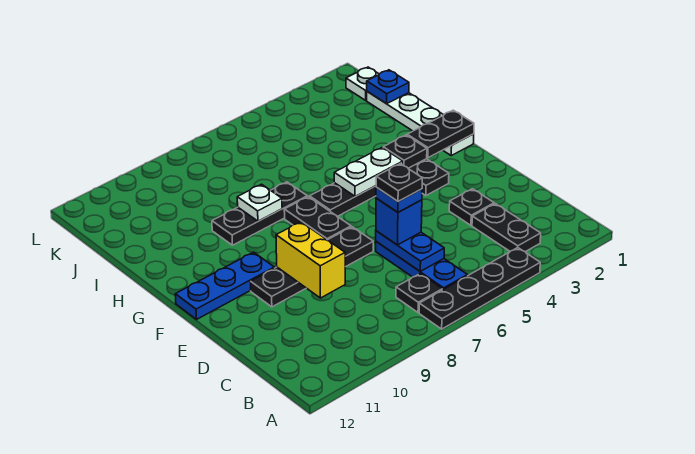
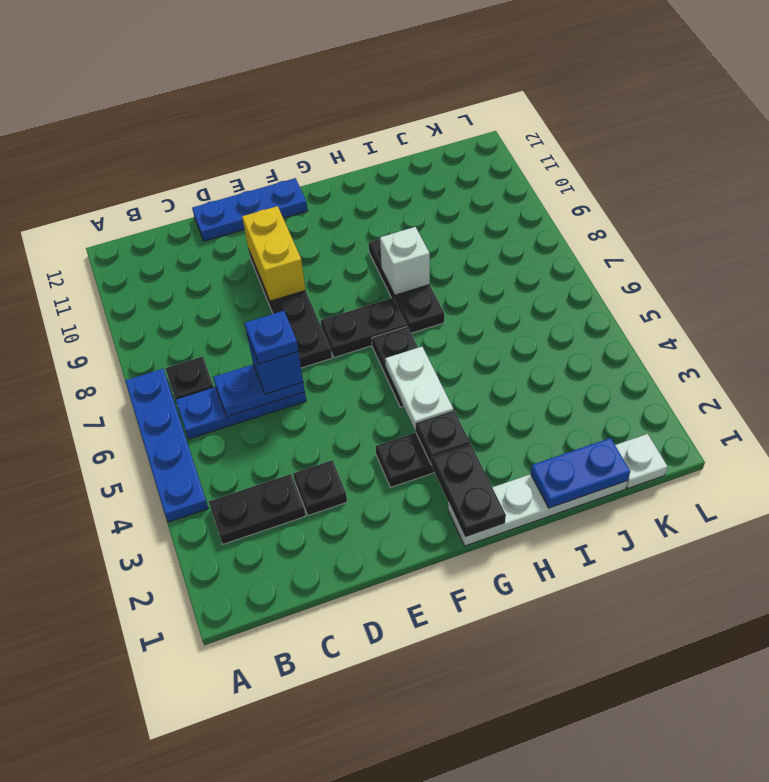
black 1x4 plate [419,248,540,329] -> blue 1x4 plate [125,369,208,522]
black 1x1 plate [376,164,422,202] -> none
yellow 1x2 brick [276,222,345,298] -> yellow 1x2 brick turned to [242,206,306,301]
blue 1x3 plate [175,252,274,319] -> blue 1x3 plate turned to [192,178,308,241]
white 1x1 plate [237,184,282,221] -> white 1x1 brick [380,227,430,295]
blue 1x1 plate [367,70,409,104] -> blue 1x2 plate [531,438,630,508]

